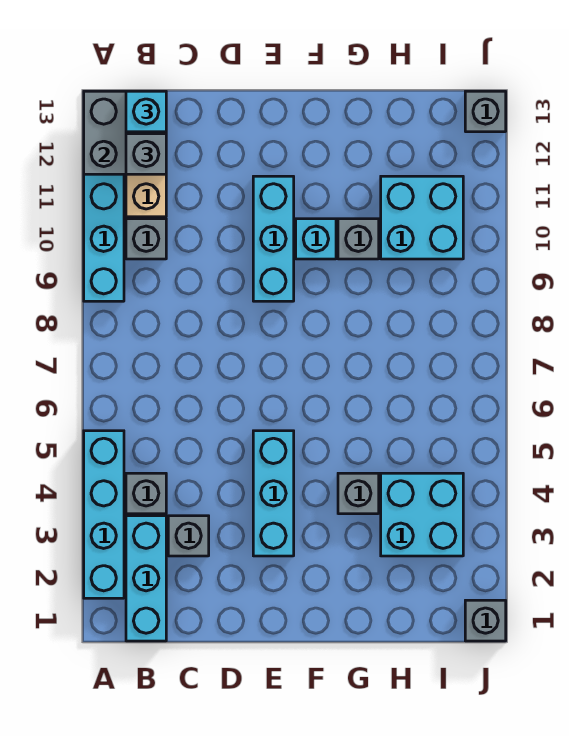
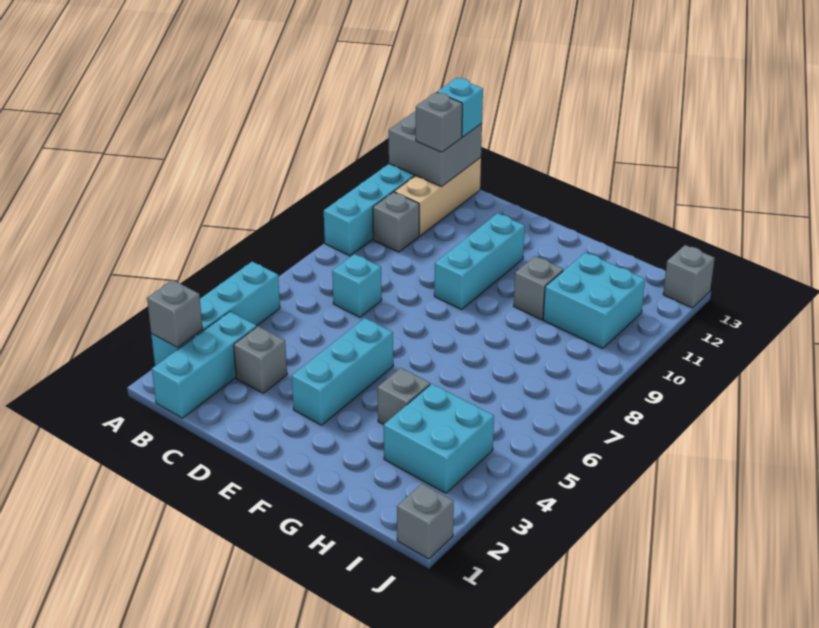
grey 1x1 brick [126,473,166,514] -> grey 1x1 brick moved to [147,280,203,348]
cyan 1x1 brick [296,219,336,259] -> cyan 1x1 brick moved to [332,254,382,317]

